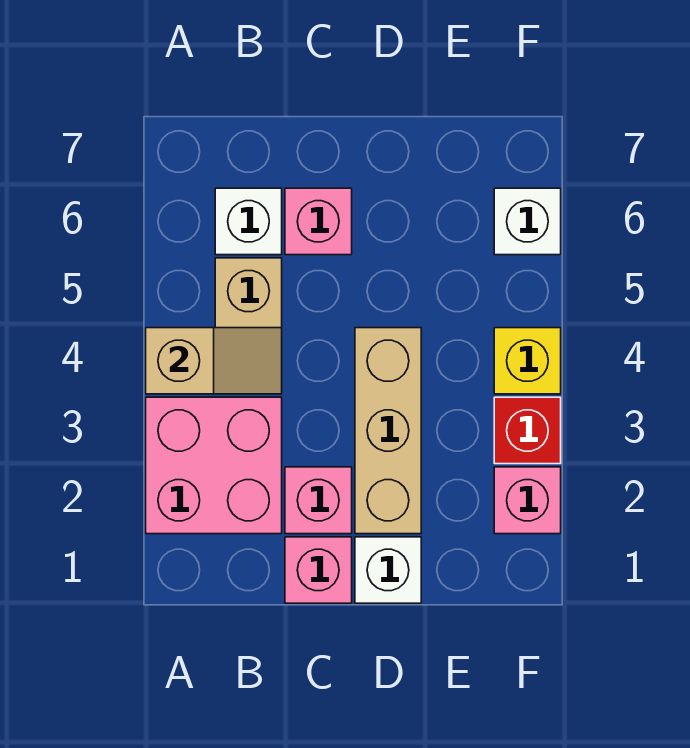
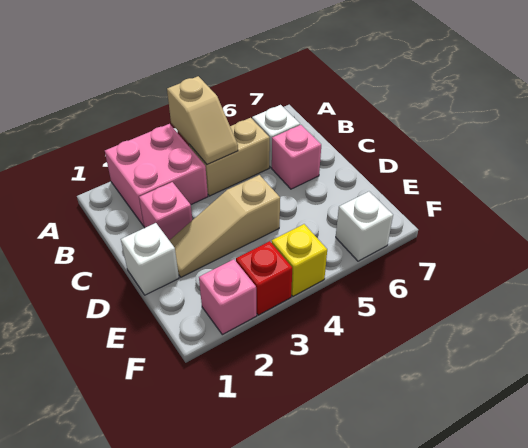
pink 1x1 brick [285,537,352,603] -> none
tan 1x3 brick [355,328,421,534] -> tan 1x3 slope [169,175,280,277]

